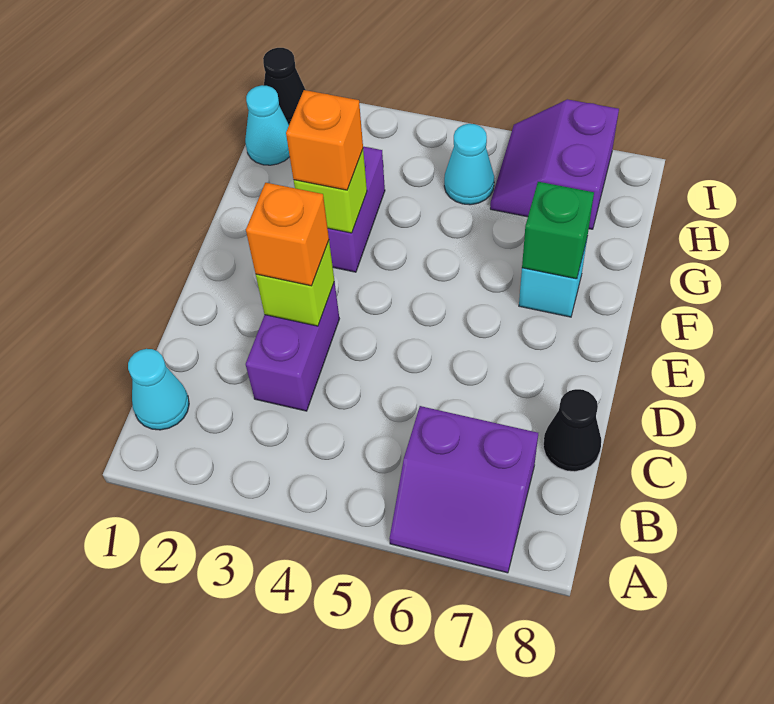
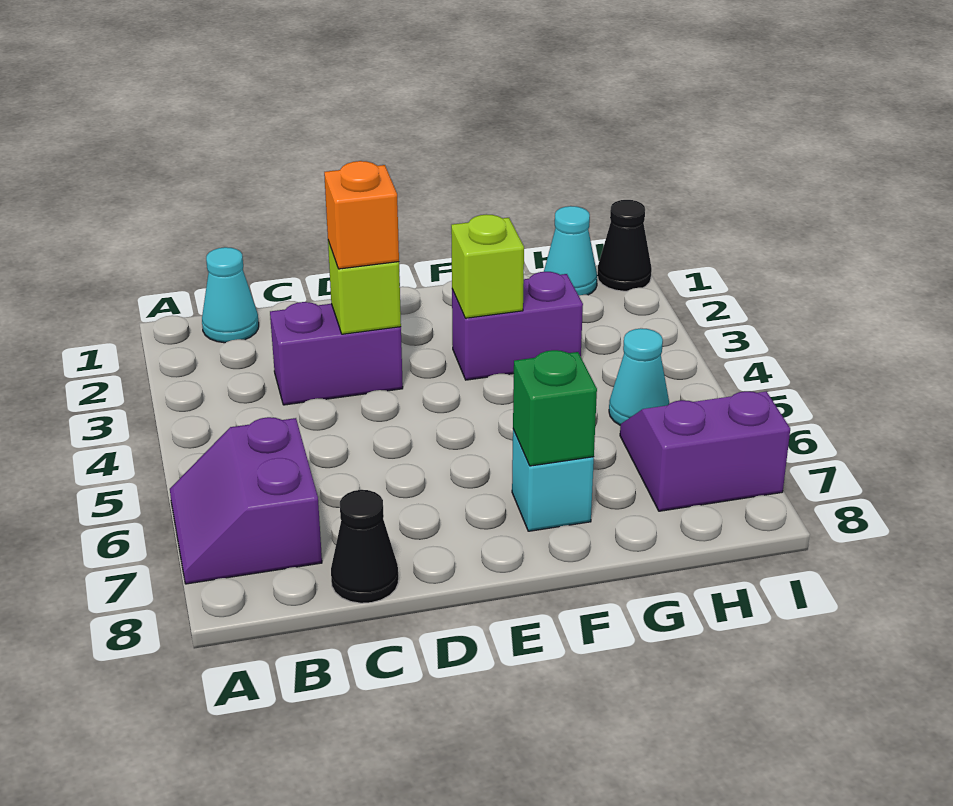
orange 1x1 brick [286,90,363,190] -> none

